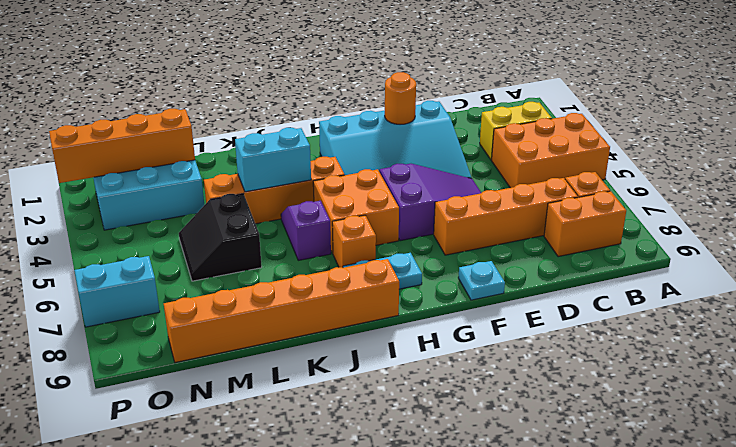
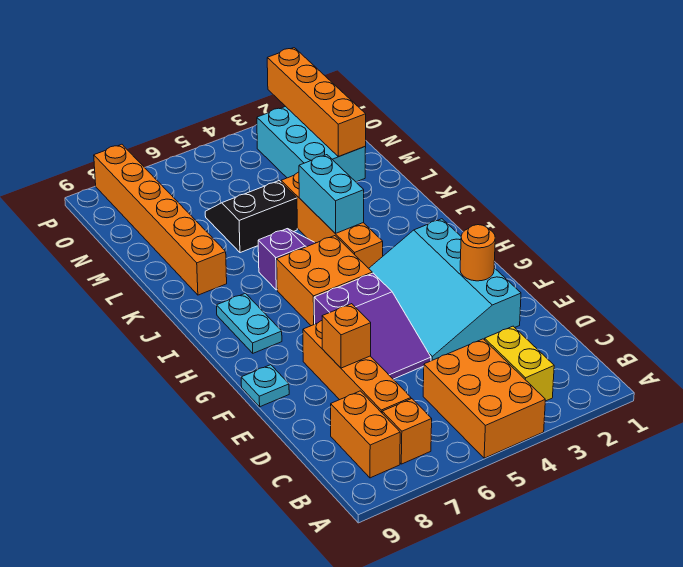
orange 1x1 brick [332,215,376,267] -> orange 1x1 brick moved to [322,304,371,368]
orange 1x6 brick [164,259,399,363] -> orange 1x6 brick moved to [94,144,227,295]
cyan 1x2 brick [74,256,160,327] -> none

